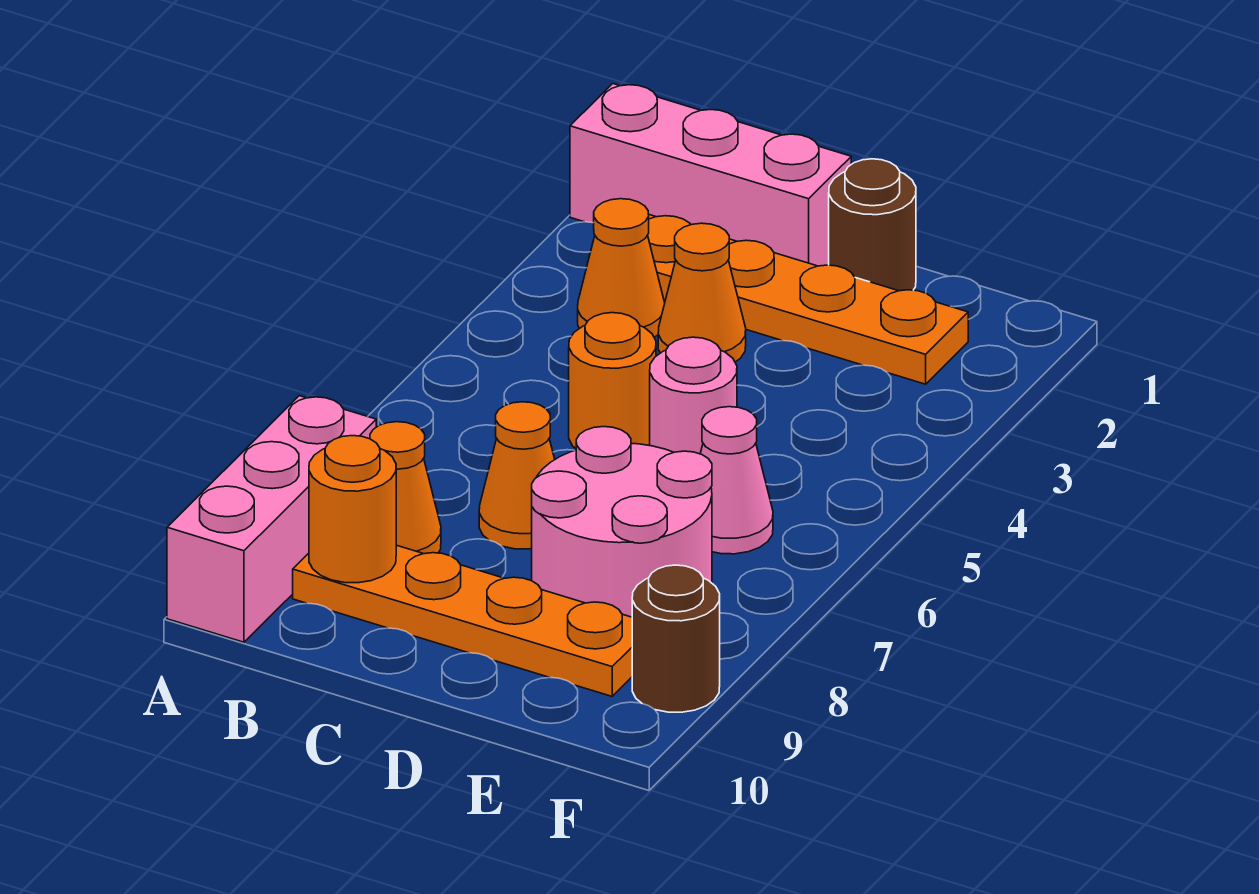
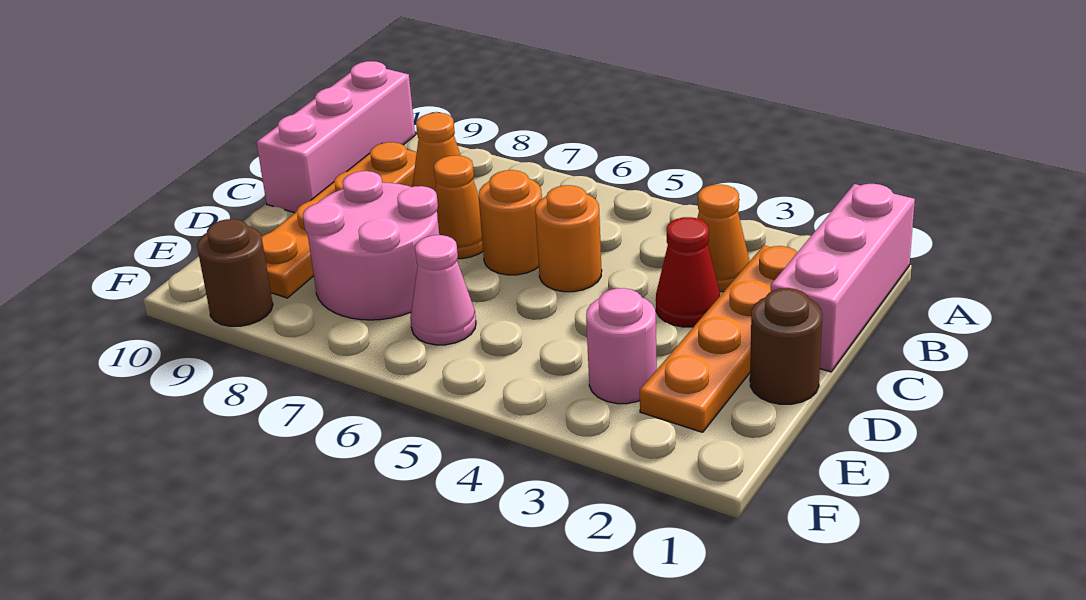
pink 1x3 brick [167,396,376,642] -> pink 1x3 brick turned to [257,61,415,213]
orange 1x1 round brick [309,436,396,583] -> orange 1x1 round brick moved to [479,170,542,275]
orange 1x1 cone [658,223,746,362] -> red 1x1 cone [656,217,720,327]
pink 1x1 round brick [650,337,737,454] -> pink 1x1 round brick moved to [586,288,657,404]

